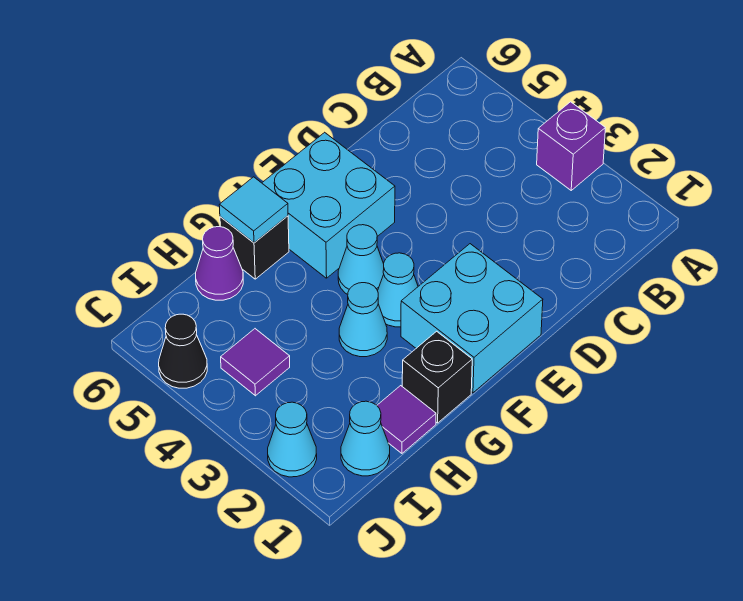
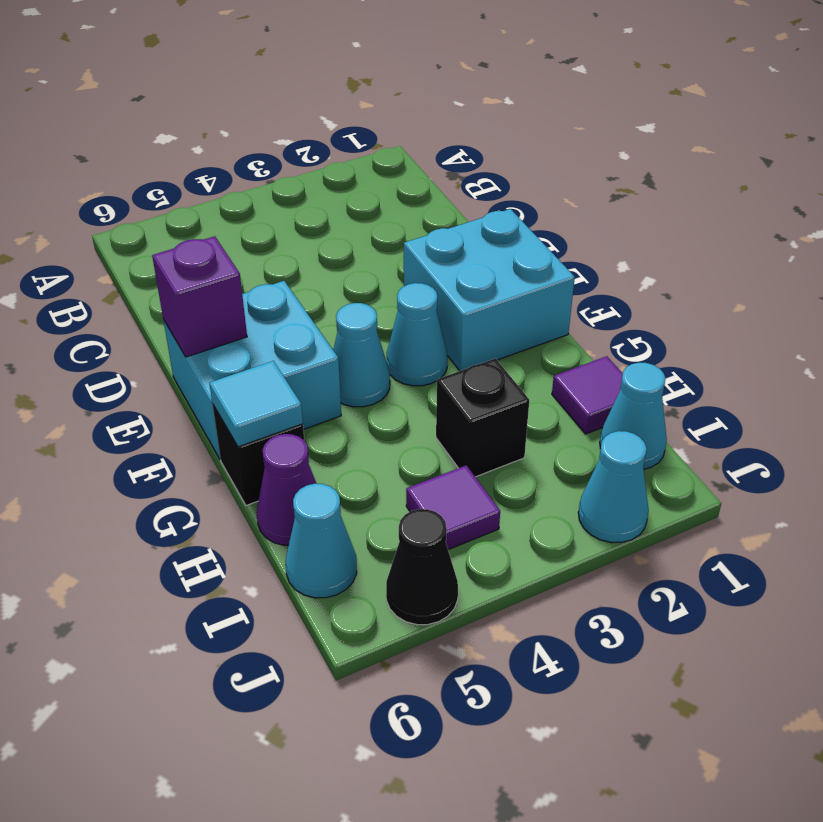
purple 1x1 brick [537,102,605,190] -> purple 1x1 brick moved to [152,236,247,357]
black 1x1 brick [402,331,472,423] -> black 1x1 brick moved to [436,358,529,477]
cyan 1x1 cone [339,283,387,357] -> cyan 1x1 cone moved to [286,484,357,598]

